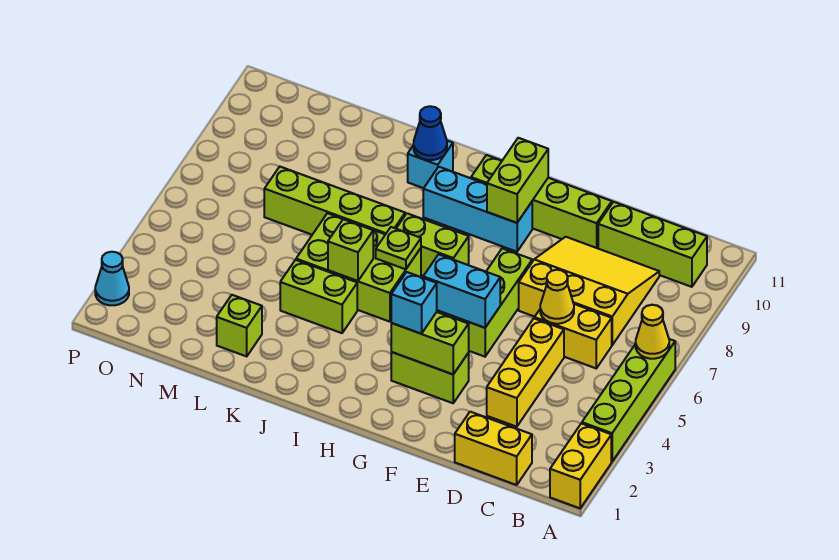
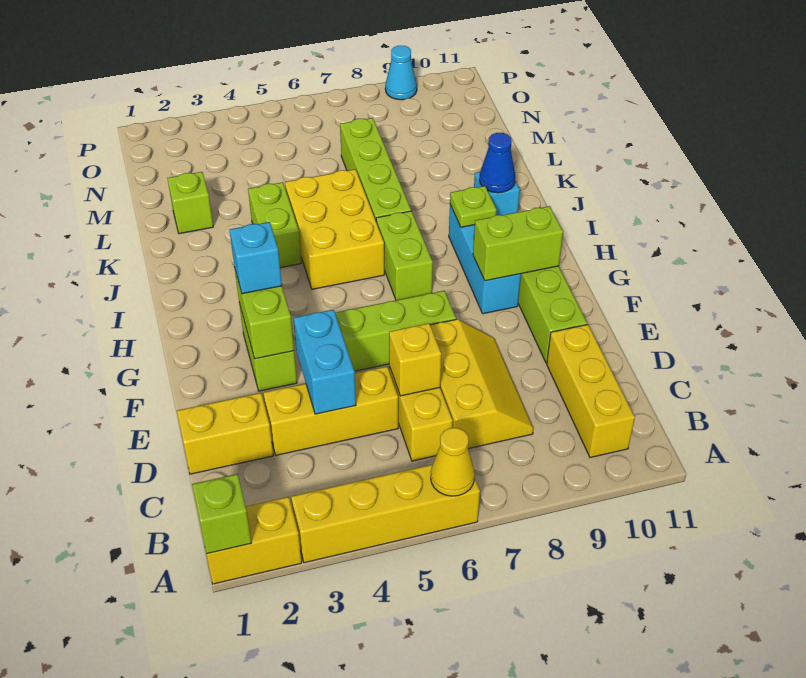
lime 1x4 brick [582,339,675,462] -> yellow 1x4 brick [291,465,480,563]
lime 1x3 brick [598,202,707,287] -> yellow 1x3 brick [547,325,635,458]
yellow 1x2 brick [455,412,532,485] -> yellow 1x2 brick turned to [177,393,273,474]
yellow 3x3 slope [519,237,659,345] -> yellow 2x3 slope [430,319,533,449]
yellow 1x1 cone [540,270,574,324] -> yellow 1x1 brick [389,323,441,396]
cyan 1x2 brick [423,254,500,328] -> cyan 1x2 brick moved to [294,310,356,414]
lime 2x3 brick [296,213,421,322] -> yellow 2x3 brick [285,169,384,289]
lime 1x1 plate [376,227,421,269] -> lime 1x1 plate moved to [450,186,497,227]
lime 1x1 brick [328,219,373,281] -> lime 1x1 brick moved to [192,474,251,554]
cyan 1x1 cone [95,252,129,305] -> cyan 1x1 cone moved to [385,46,417,100]

